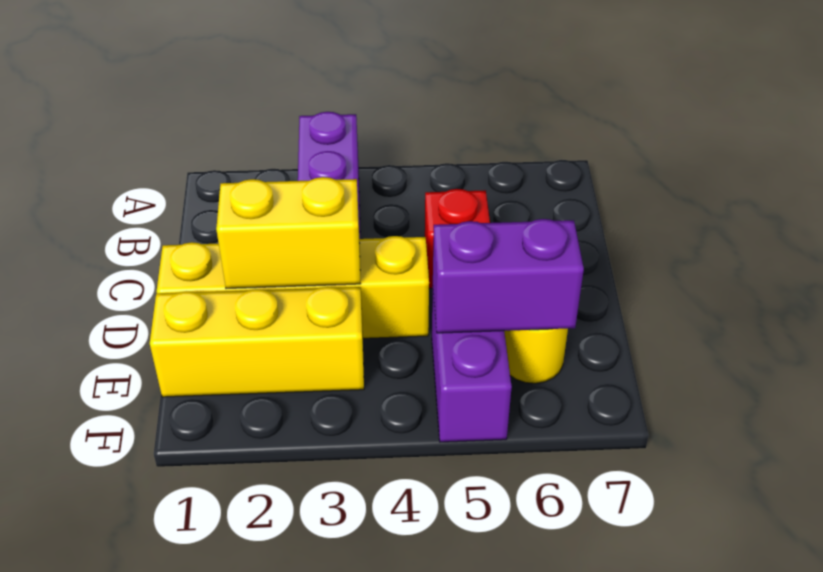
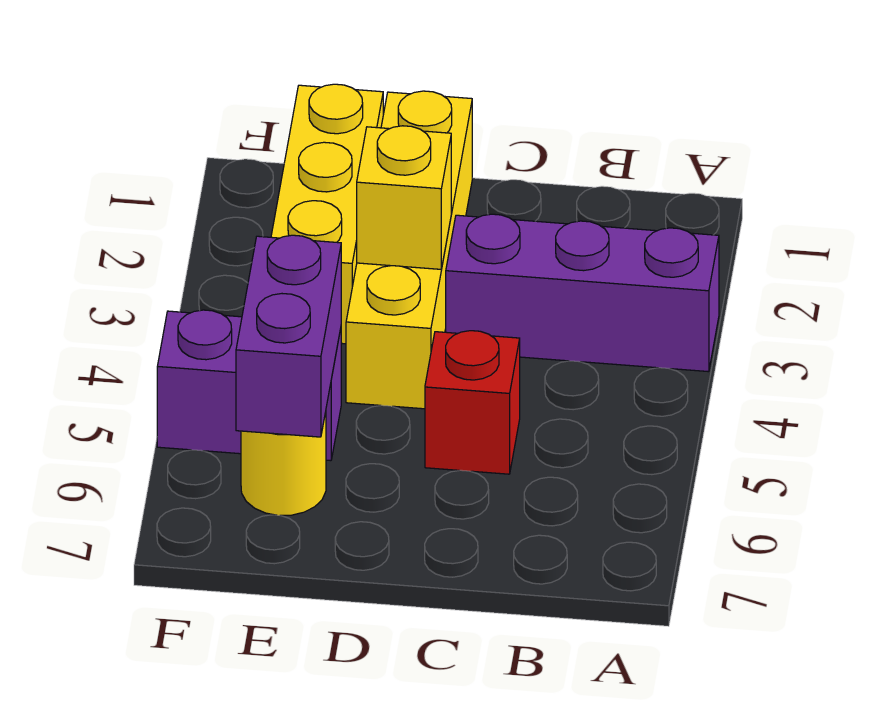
yellow 1x2 brick [216,177,360,288] -> yellow 1x1 brick [357,126,451,269]

